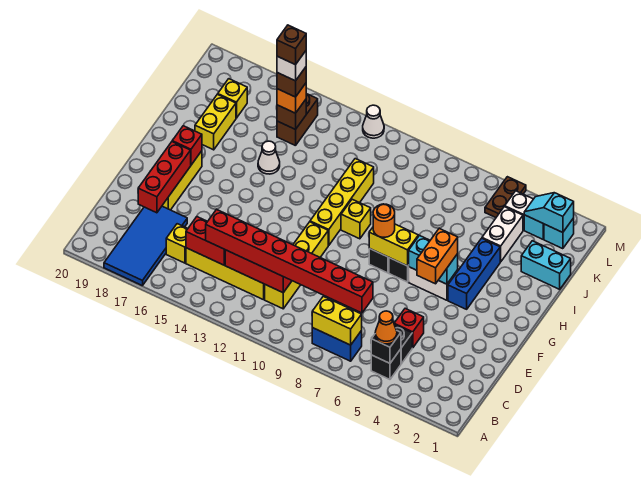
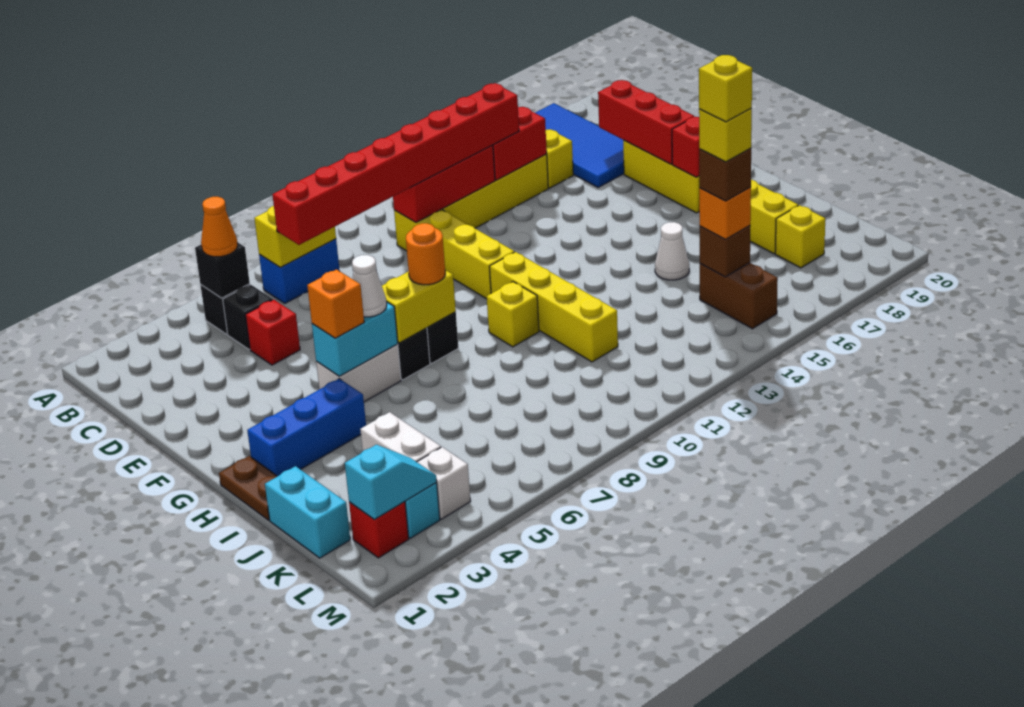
orange 1x2 brick [417,229,458,284] -> orange 1x1 brick [307,270,364,338]
blue 1x3 brick [448,238,500,309] -> blue 1x3 brick turned to [247,379,366,476]
cyan 1x2 brick [521,241,571,289] -> cyan 1x2 brick turned to [265,466,350,558]
white 1x1 brick [277,51,306,81] -> yellow 1x1 brick [699,109,752,162]
brown 1x1 brick [277,25,306,65] -> yellow 1x1 brick [699,55,752,122]
cyan 1x1 brick [544,218,574,249] -> red 1x1 brick [349,502,409,558]
brown 1x2 plate [485,177,526,218] -> brown 1x2 plate moved to [219,456,277,520]
white 1x1 cone [363,105,384,138] -> white 1x1 cone moved to [352,255,387,317]

